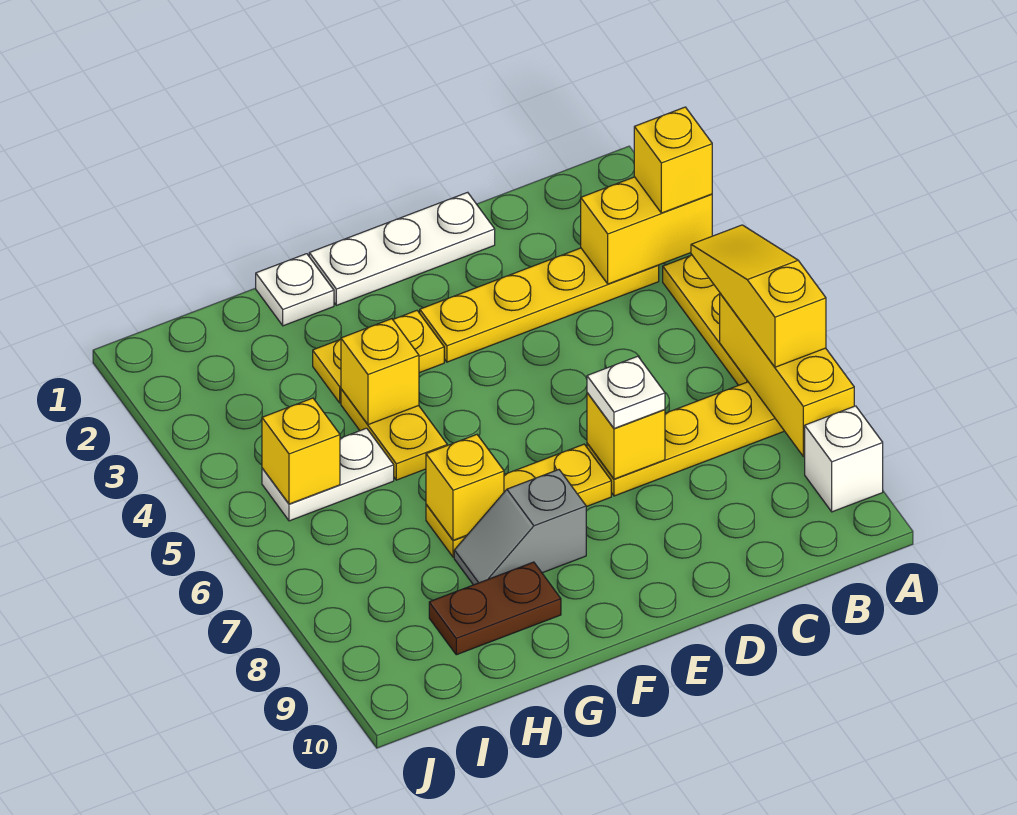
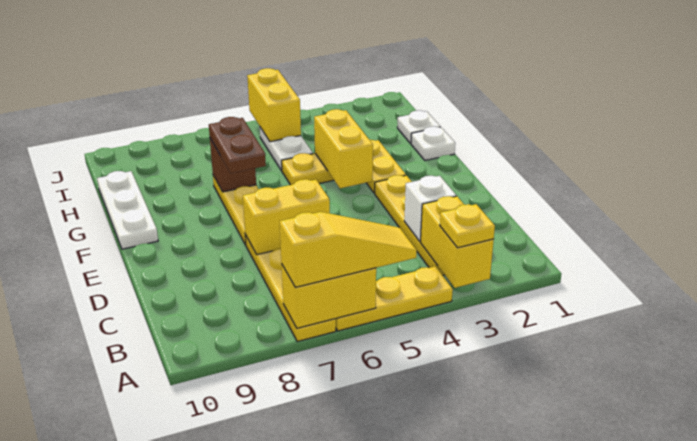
yellow 1x1 brick [634,107,712,213] -> yellow 1x1 plate [440,204,495,248]
yellow 1x3 brick [720,293,854,456] -> yellow 1x2 brick [282,265,376,328]
white 1x1 brick [805,406,883,512] -> white 1x1 brick moved to [404,176,456,242]
white 1x3 plate [309,192,495,305] -> white 1x3 plate moved to [97,171,158,249]
yellow 1x1 brick [587,393,665,479] -> yellow 1x2 brick [243,179,330,255]
white 1x1 plate [587,356,665,428] -> white 1x1 plate moved to [397,110,440,144]
grey 1x2 slope [454,470,586,585] -> none
yellow 1x1 brick [341,319,419,425] -> yellow 1x2 brick [314,109,373,188]
yellow 1x1 brick [426,434,504,540] -> brown 1x1 brick [210,138,256,192]
brown 1x2 plate [429,562,561,655] -> brown 1x2 plate moved to [209,117,266,173]
yellow 1x1 brick [262,398,340,504] -> yellow 1x2 brick [247,68,301,142]

